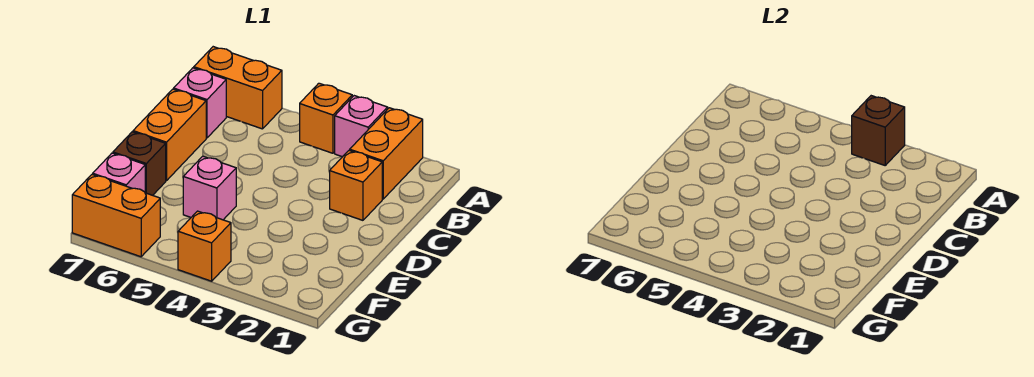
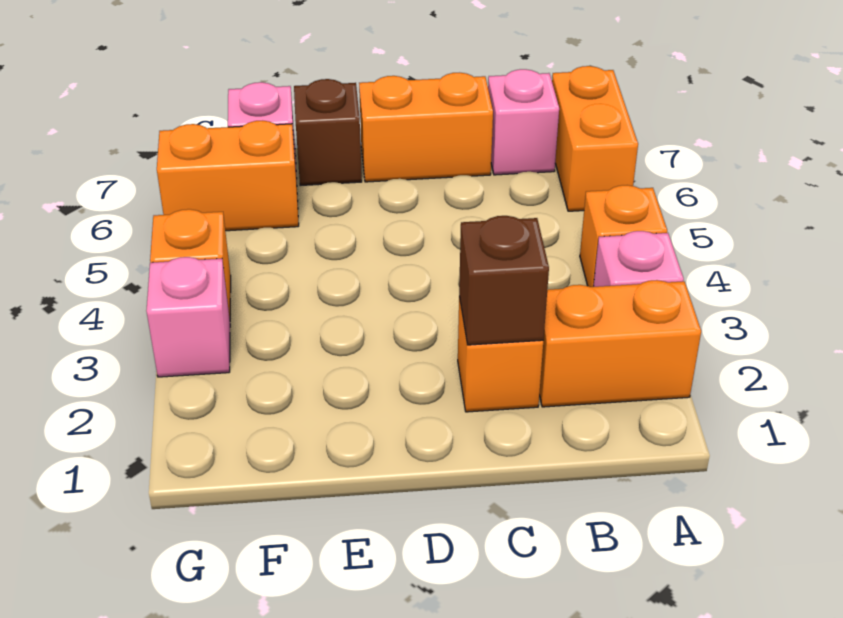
brown 1x1 brick [852,96,905,165] -> brown 1x1 brick moved to [459,216,549,345]
pink 1x1 brick [183,156,236,220] -> pink 1x1 brick moved to [146,257,230,377]
orange 1x2 brick [72,174,160,257] -> orange 1x2 brick turned to [157,121,299,231]

